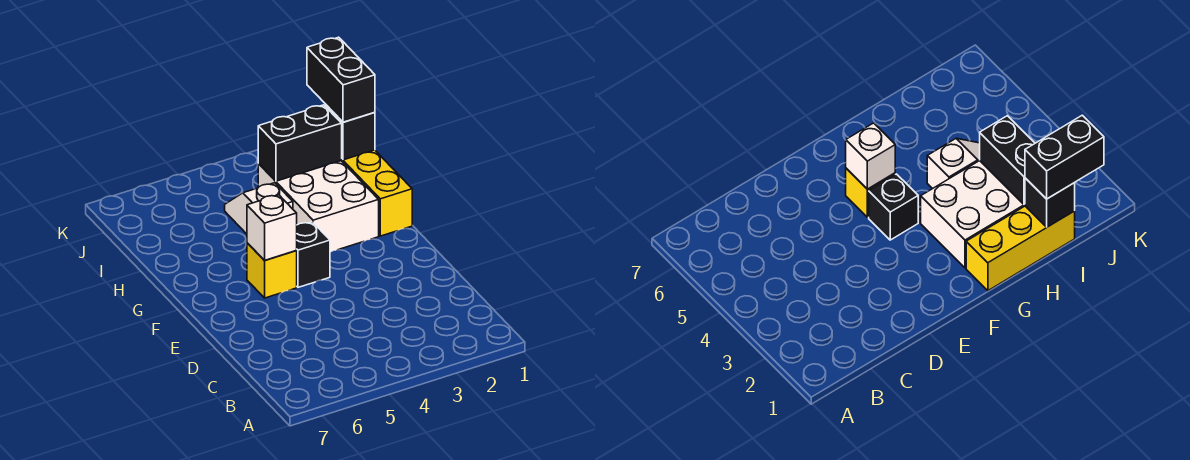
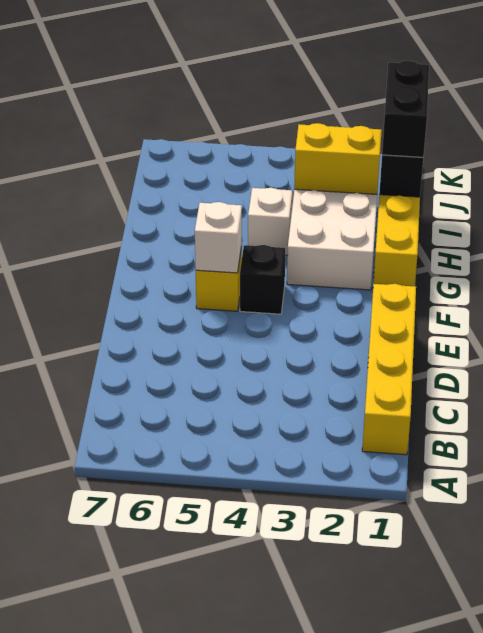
none -> yellow 1x4 brick [362,284,416,455]
black 1x2 brick [258,105,342,181] -> yellow 1x2 brick [294,123,382,194]

